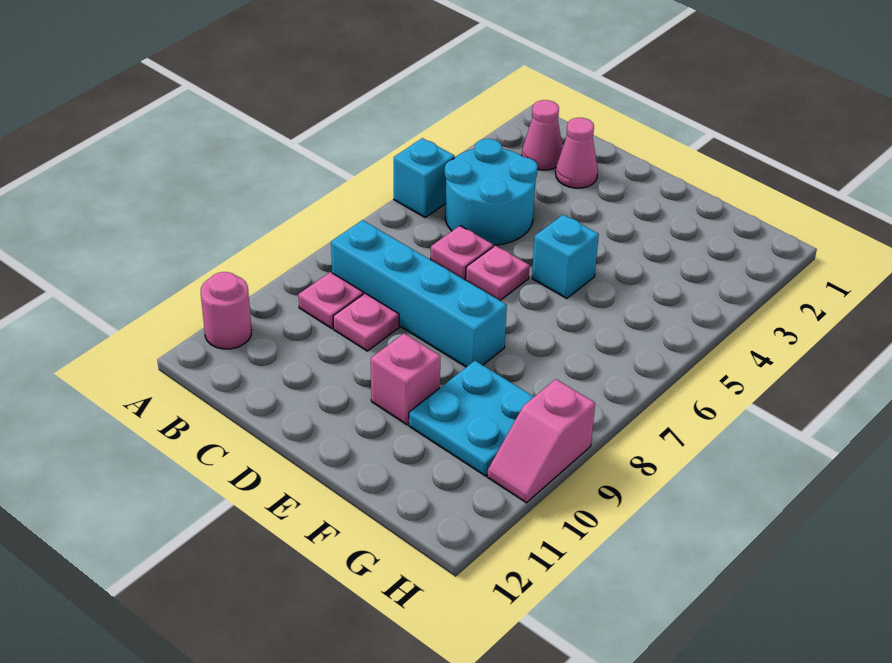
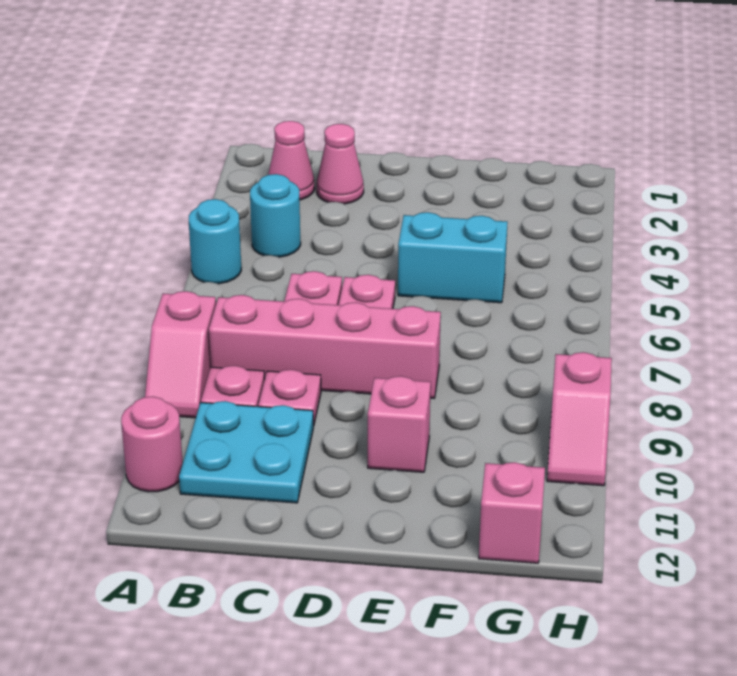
cyan 1x1 brick [394,138,455,217] -> cyan 1x1 round brick [189,199,241,284]
none -> pink 1x2 slope [145,291,216,418]
cyan 2x2 round brick [445,139,538,245] -> cyan 1x1 round brick [250,174,301,257]
cyan 1x4 brick [331,220,507,367] -> pink 1x4 brick [209,295,441,398]
cyan 1x1 brick [532,215,599,298] -> cyan 1x2 brick [398,212,508,303]
cyan 2x2 plate [409,361,534,476] -> cyan 2x2 plate moved to [179,401,313,503]
none -> pink 1x1 brick [479,462,545,563]

